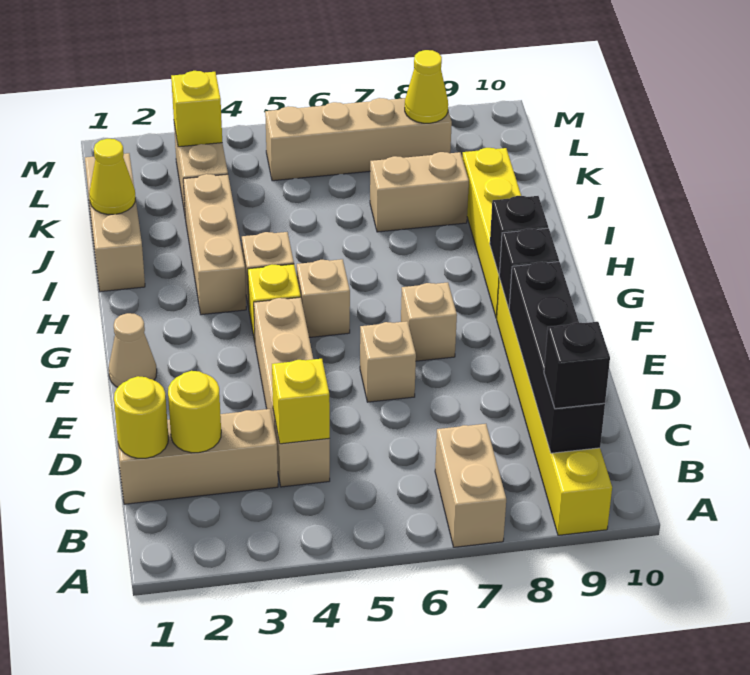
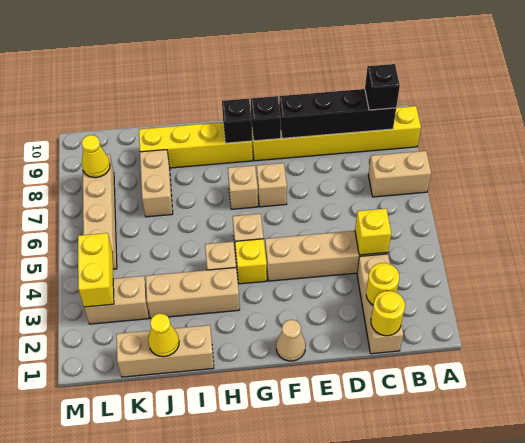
tan 1x1 brick [360,321,416,402] -> tan 1x1 brick moved to [228,165,258,209]
yellow 1x1 brick [171,71,222,147] -> yellow 1x2 brick [78,233,114,307]

